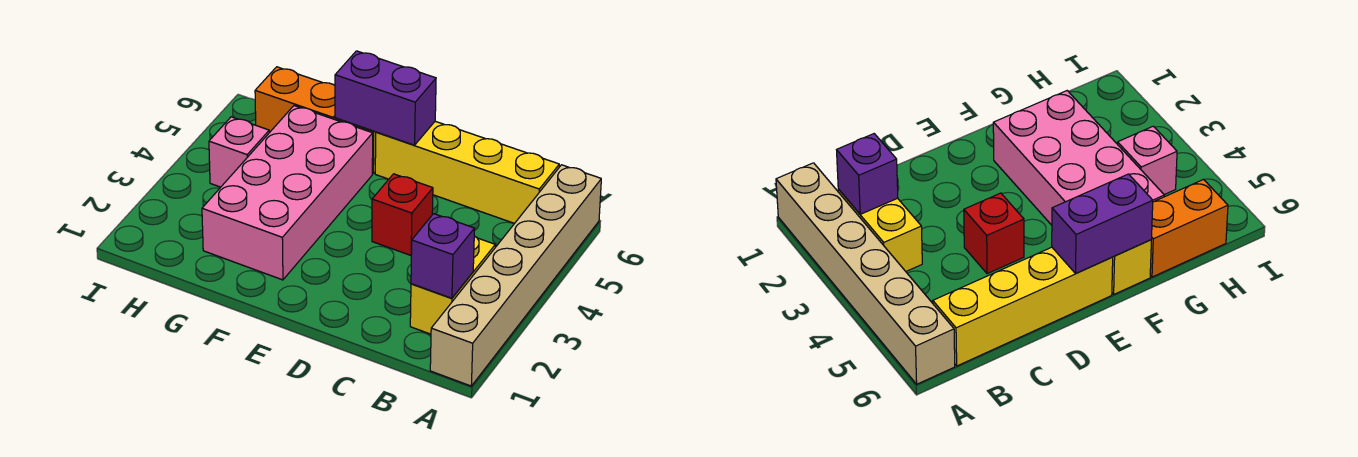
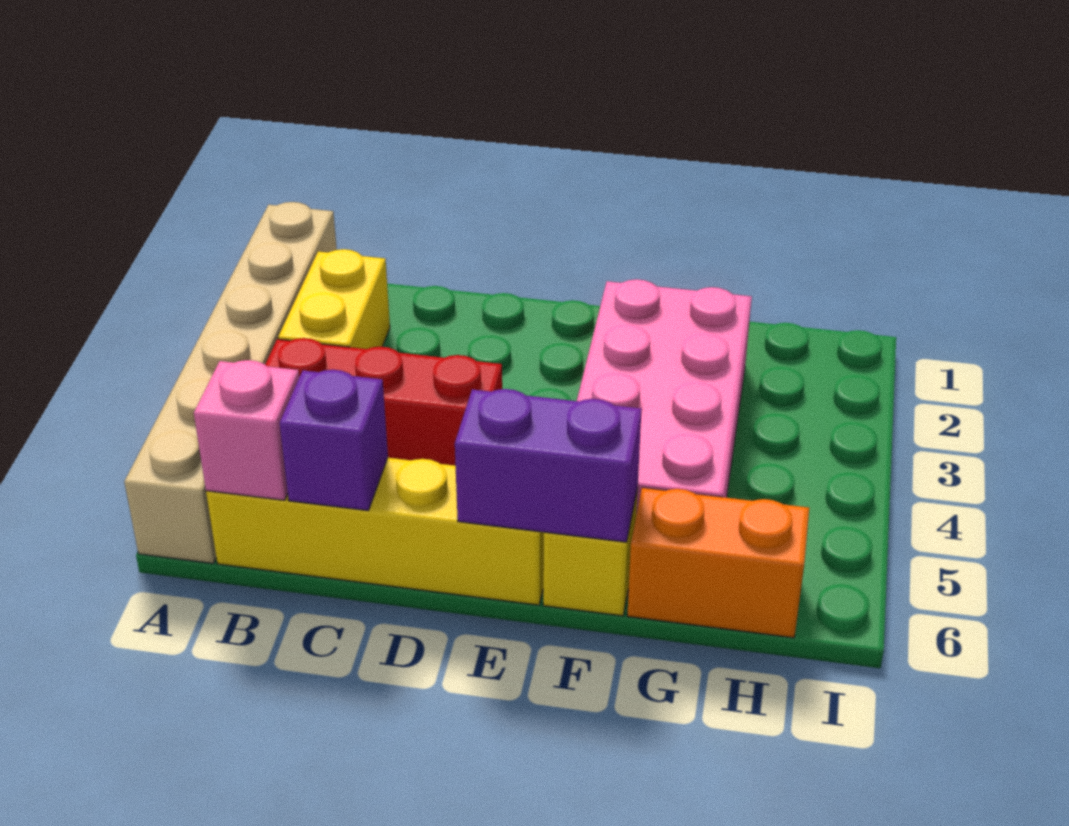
purple 1x1 brick [411,214,475,298] -> purple 1x1 brick moved to [280,370,388,511]
red 1x1 brick [372,174,433,255] -> red 1x3 brick [265,338,502,465]
pink 1x1 brick [209,117,269,187] -> pink 1x1 brick moved to [194,360,299,500]

